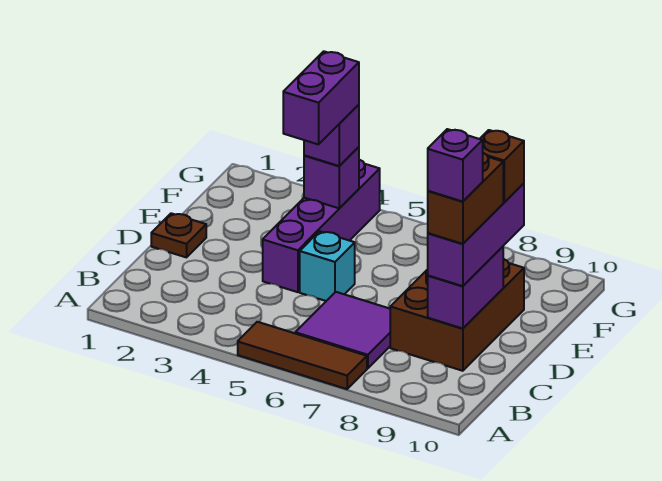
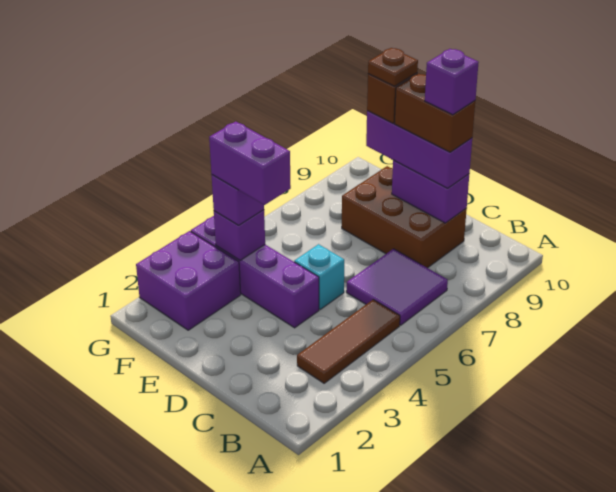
brown 1x3 tile [238,322,367,389] -> brown 1x3 tile moved to [297,300,400,383]
brown 1x1 plate [151,213,206,257] -> brown 1x1 plate moved to [368,48,418,86]
none -> purple 2x2 brick [136,231,241,330]

